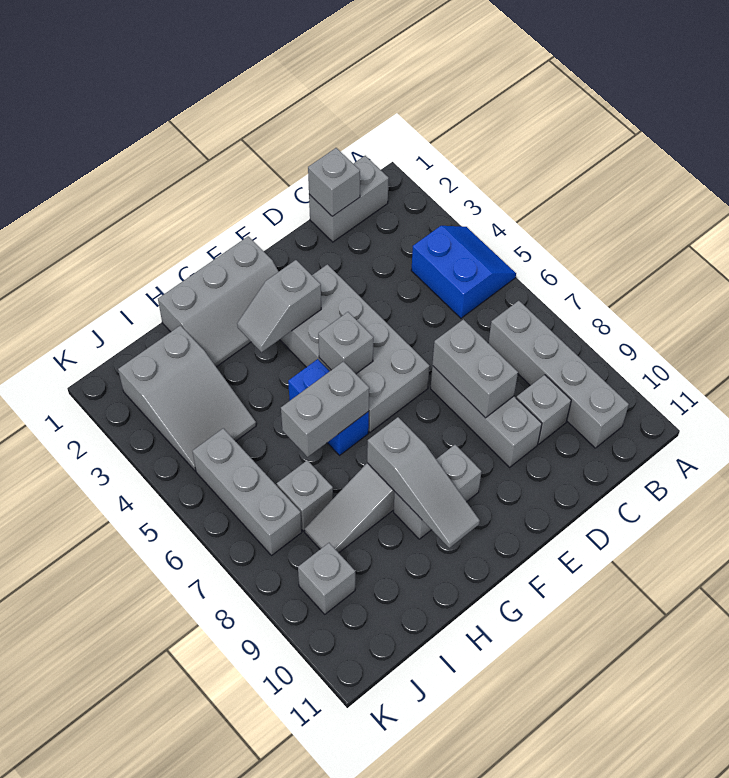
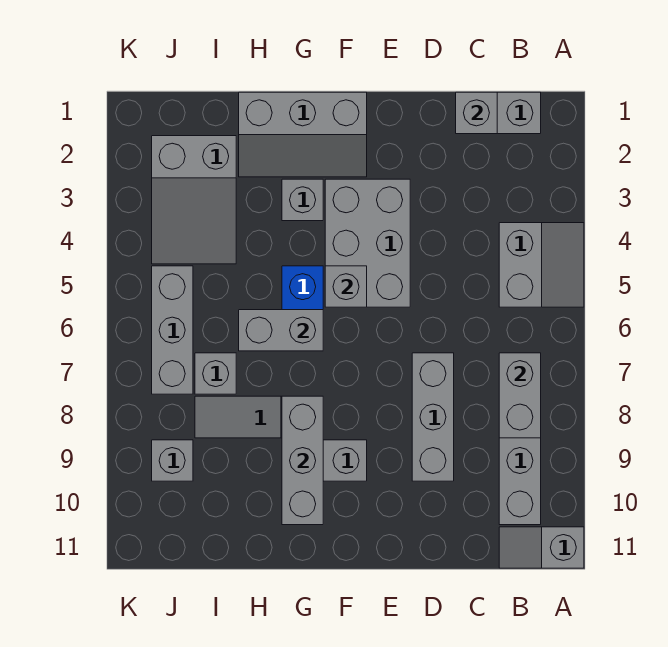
blue 2x2 slope [411,226,516,318] -> grey 2x2 slope [499,223,584,307]
grey 1x1 brick [516,375,571,444] -> grey 1x1 brick moved to [282,179,323,221]
grey 1x2 brick [432,319,518,418] -> grey 1x2 brick moved to [499,353,541,438]
grey 2x4 brick [280,264,430,432] -> grey 2x3 brick [325,179,410,307]
grey 1x2 slope [237,260,321,352] -> grey 1x2 slope moved to [499,527,584,568]
grey 1x3 slope [367,417,480,548] -> grey 1x3 brick [282,396,323,525]

